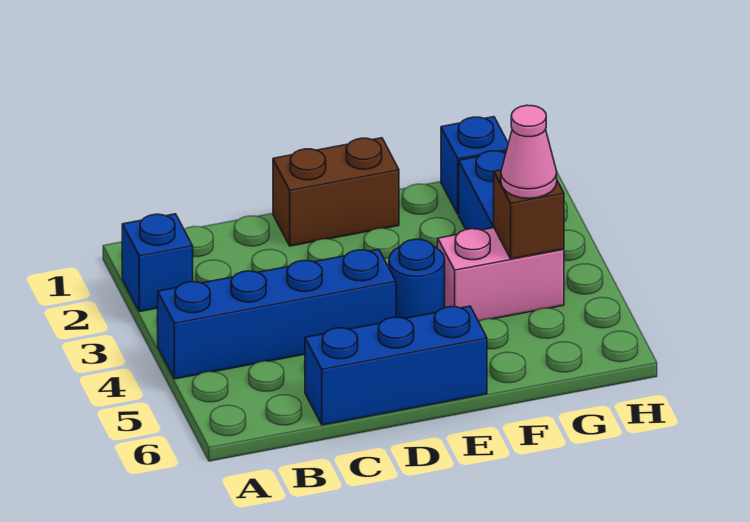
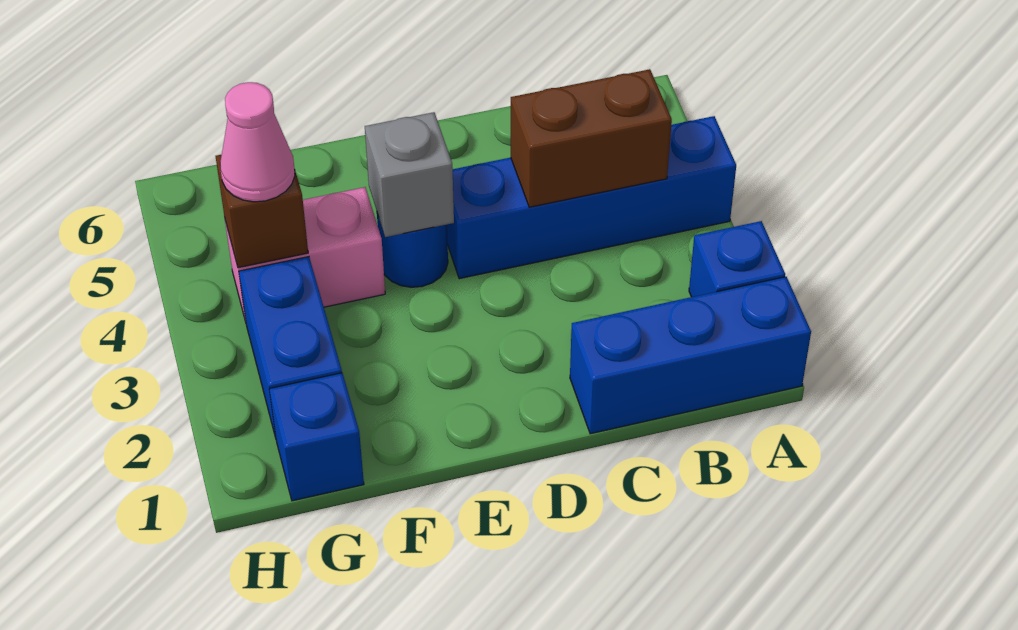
blue 1x3 brick [305,306,487,425] -> blue 1x3 brick moved to [570,277,811,434]
brown 1x2 brick [273,138,399,246] -> brown 1x2 brick moved to [511,69,672,207]
none -> grey 1x1 brick [365,112,454,237]

